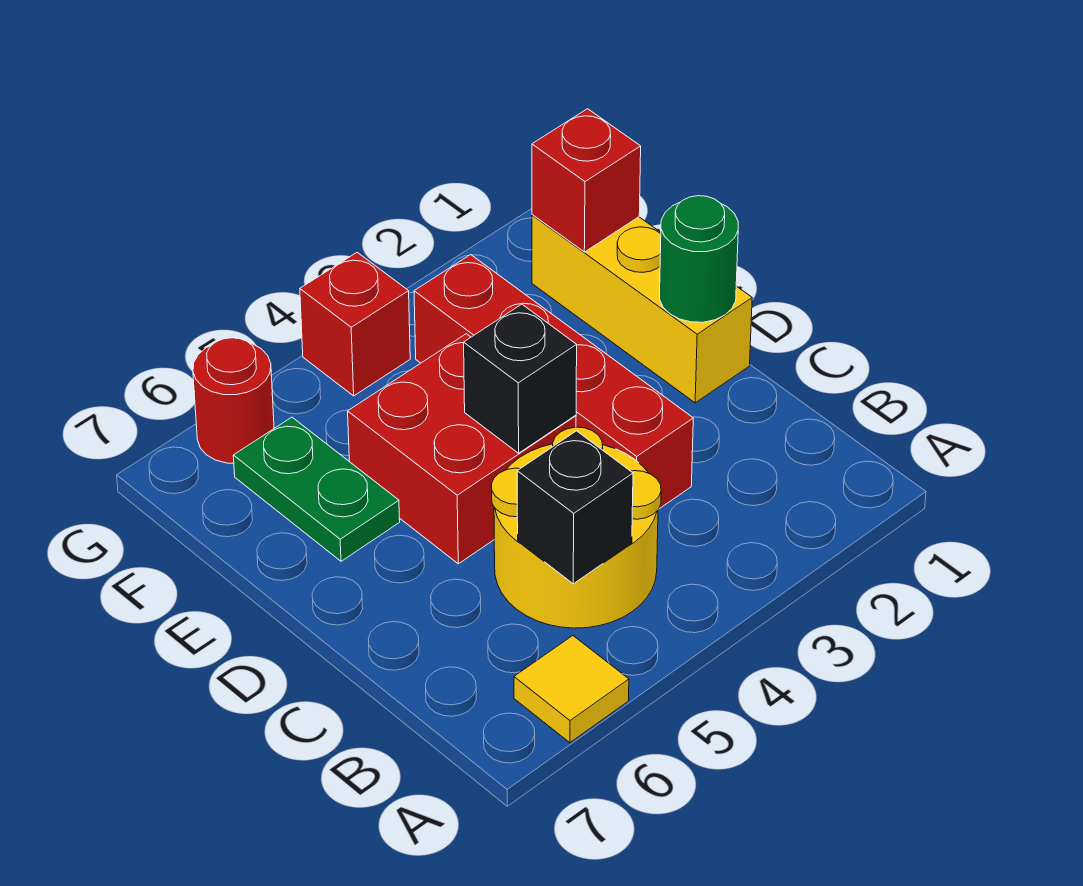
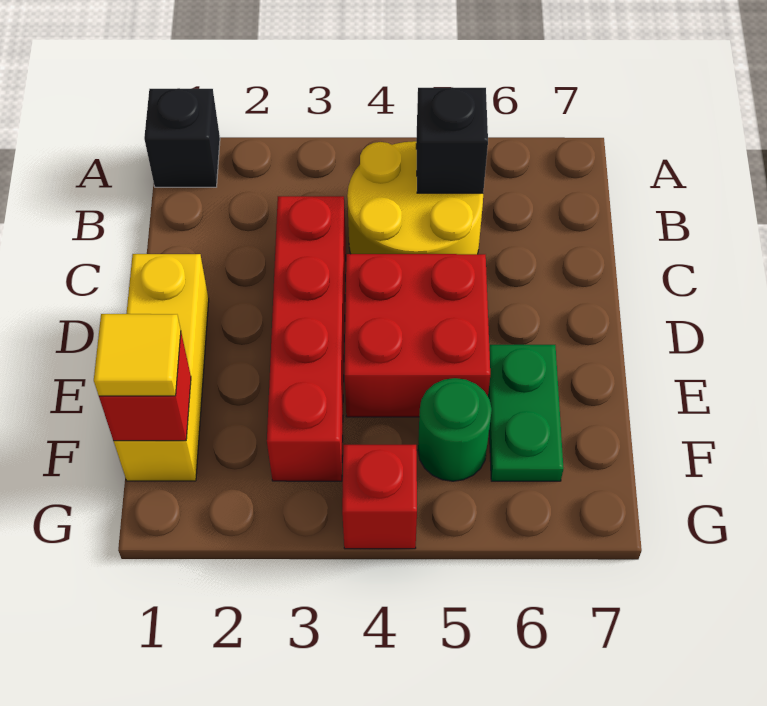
yellow 1x1 tile [514,636,629,743] -> yellow 1x1 tile moved to [94,314,181,396]
green 1x1 round brick [660,196,738,322] -> green 1x1 round brick moved to [418,378,492,481]
black 1x1 brick [464,304,577,453] -> black 1x1 brick moved to [144,88,220,187]
red 1x1 round brick [193,338,274,463] -> none

